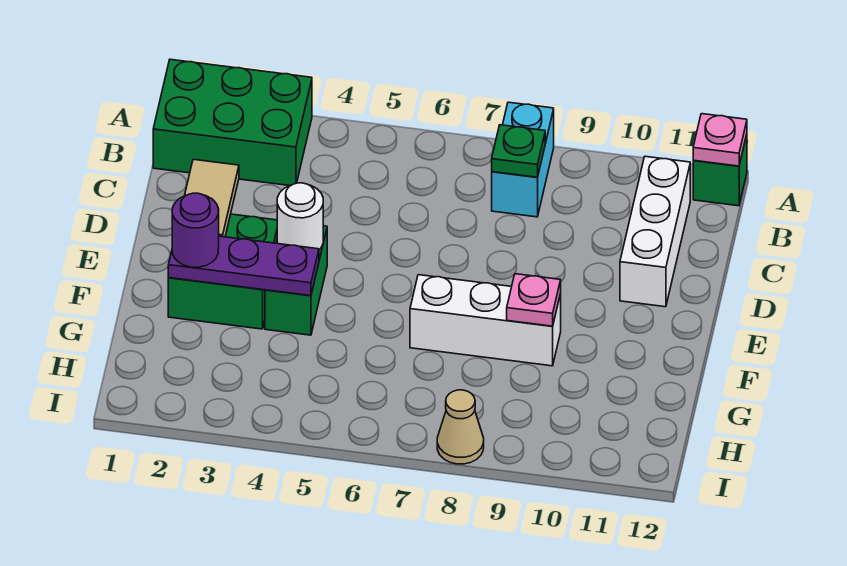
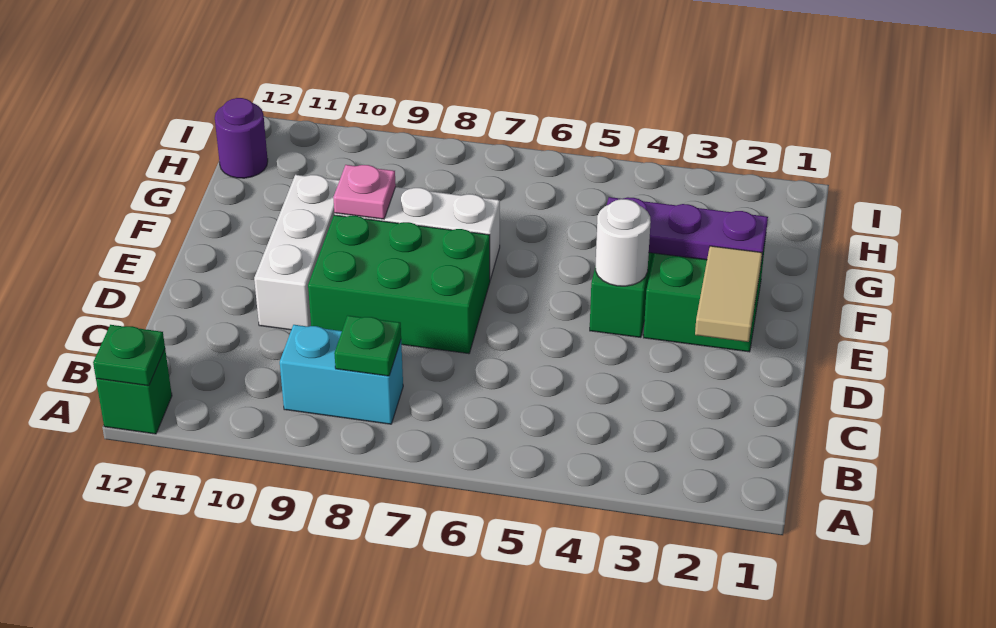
green 2x3 brick [153,59,312,186] -> green 2x3 brick moved to [308,215,490,354]
cyan 1x2 brick [492,102,554,217] -> cyan 1x2 brick turned to [280,325,403,424]
pink 1x1 plate [693,114,747,166] -> green 1x1 plate [93,325,165,386]
white 1x3 brick [620,156,690,307] -> white 1x3 brick moved to [254,175,340,330]
purple 1x1 round brick [172,193,219,267] -> purple 1x1 round brick moved to [215,98,268,178]
tan 1x1 cone [437,390,484,464] -> none

